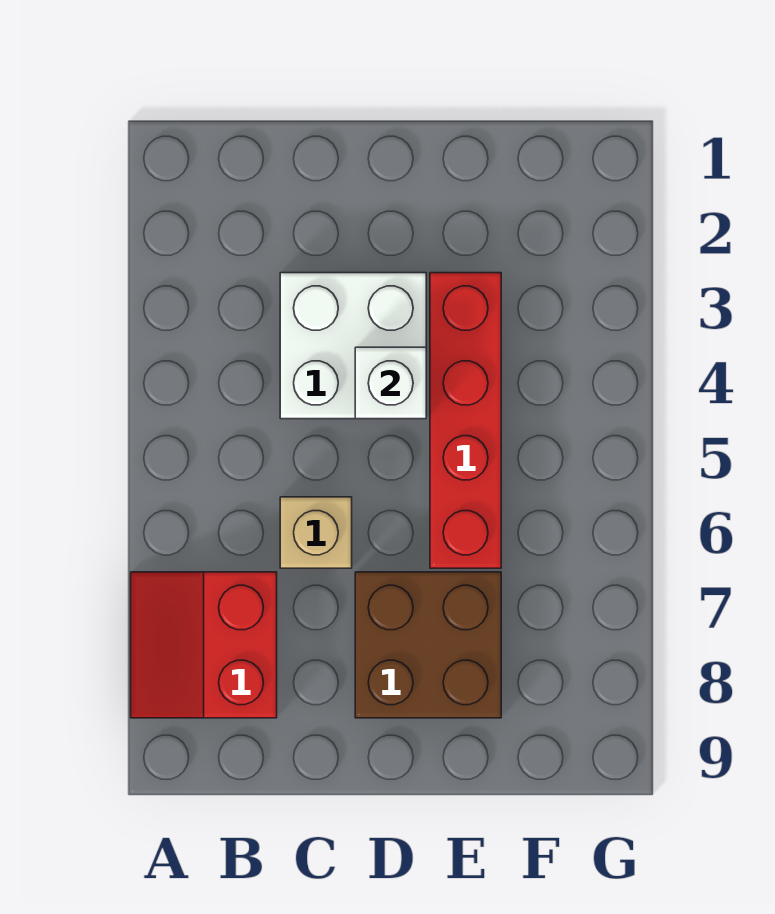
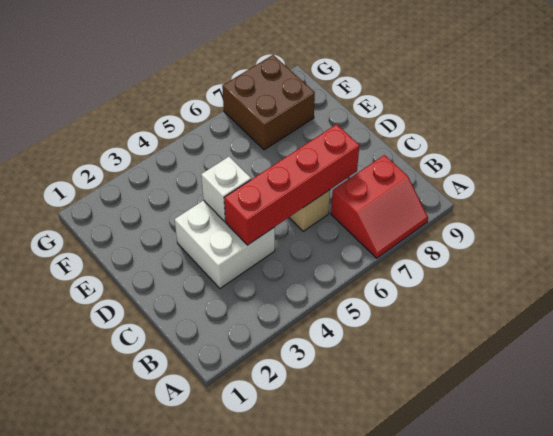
brown 2x2 brick [355,572,501,718] -> brown 2x2 brick moved to [222,55,315,150]
red 1x4 brick [430,273,501,568] -> red 1x4 brick moved to [224,124,359,245]

